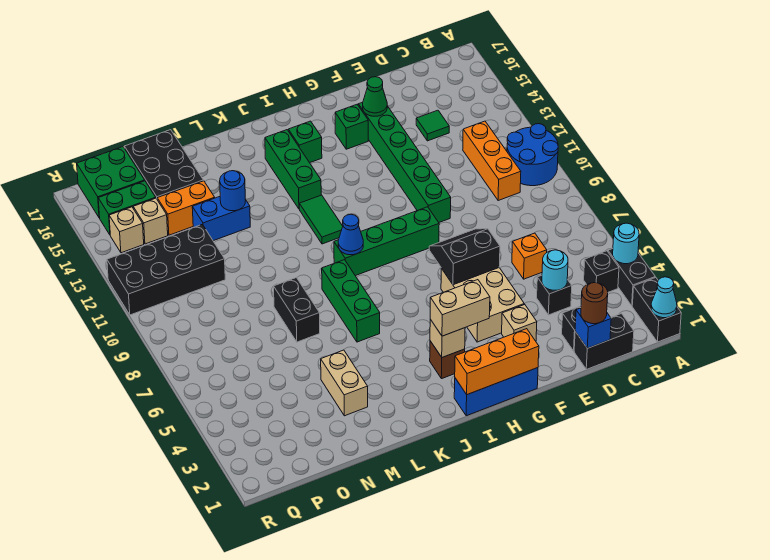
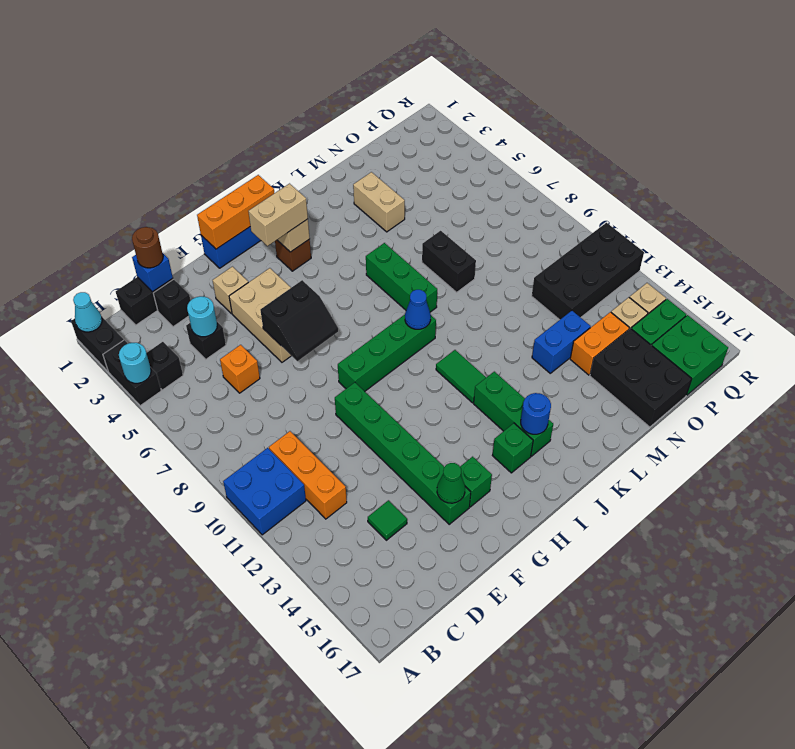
blue 2x2 round brick [507,124,558,186] -> blue 2x2 brick [223,448,306,535]
blue 1x1 round brick [220,171,246,211] -> blue 1x1 round brick moved to [521,393,551,434]

